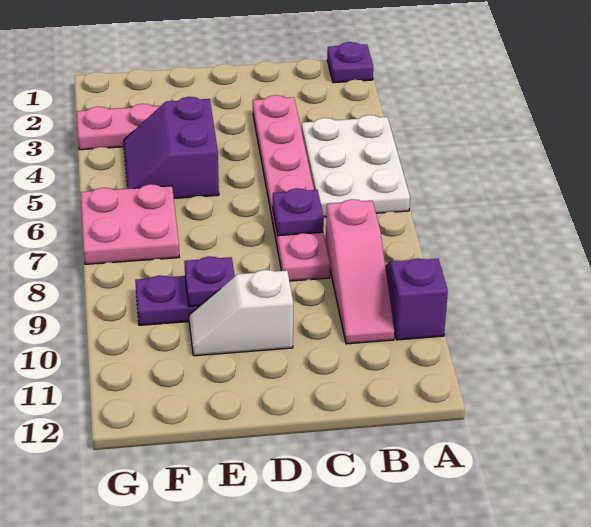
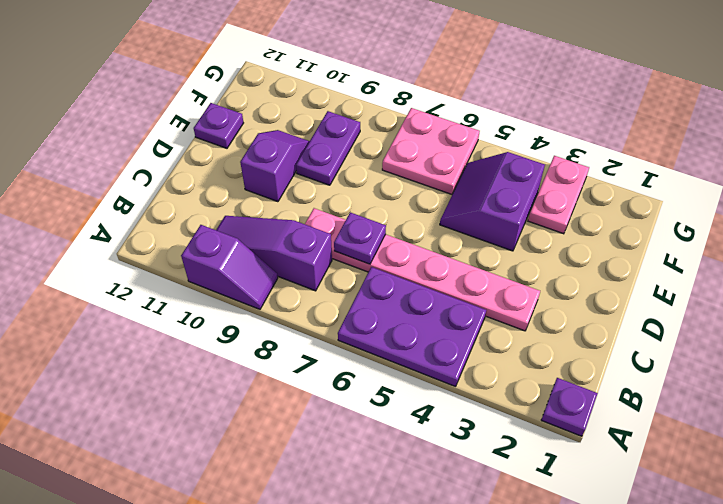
white 2x3 plate [302,115,410,217] -> purple 2x3 plate [338,267,486,387]
pink 1x3 slope [326,199,394,344] -> purple 1x3 slope [216,216,332,291]
white 1x2 slope [189,270,293,356] -> purple 1x2 slope [240,130,310,202]
purple 2x2 slope [124,97,219,198] -> purple 2x2 slope turned to [440,152,545,251]
purple 1x1 plate [184,256,235,306] -> purple 1x1 plate moved to [194,103,243,148]

